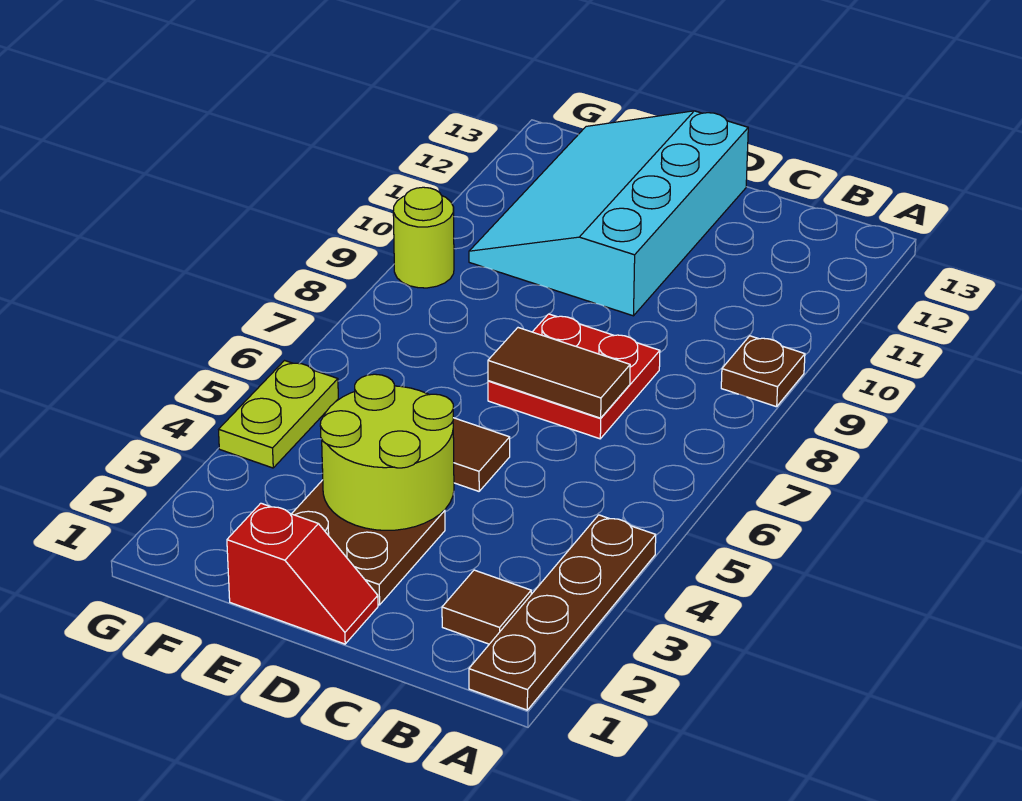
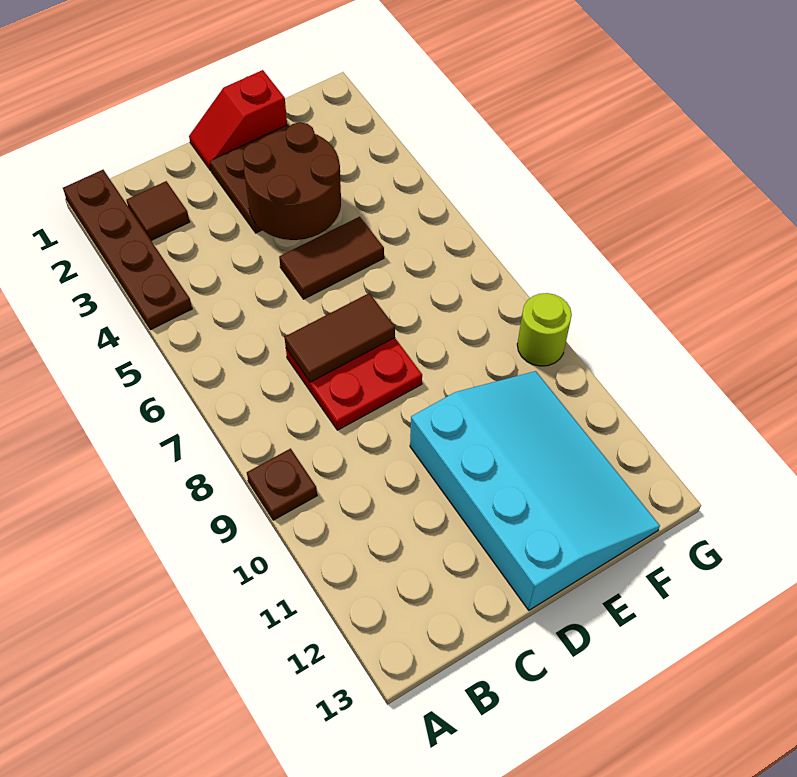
lime 2x2 round brick [320,374,454,530] -> brown 2x2 round brick [243,122,341,240]
lime 1x2 plate [219,361,338,468] -> none

